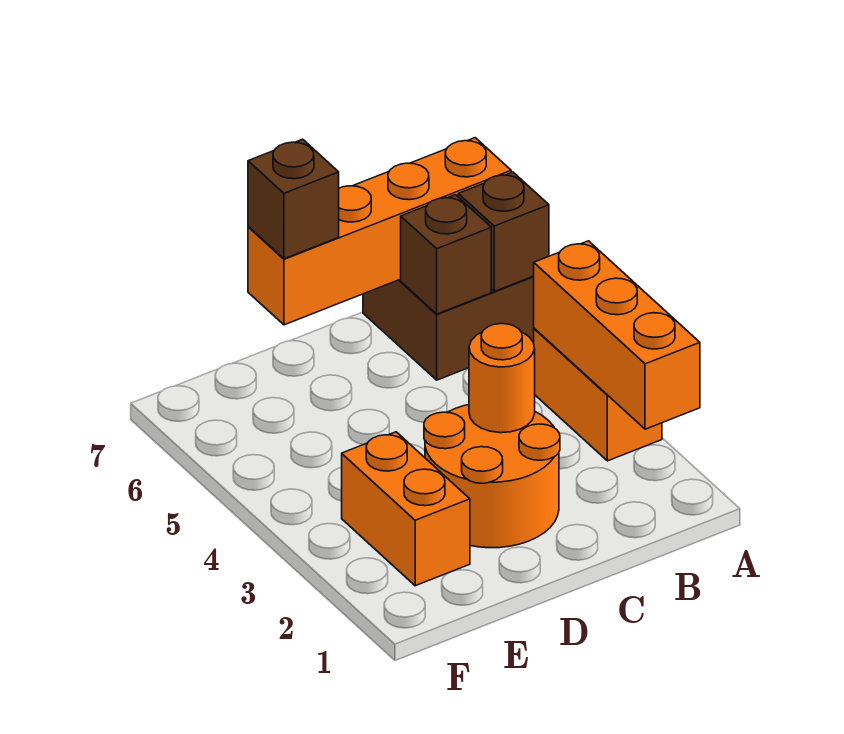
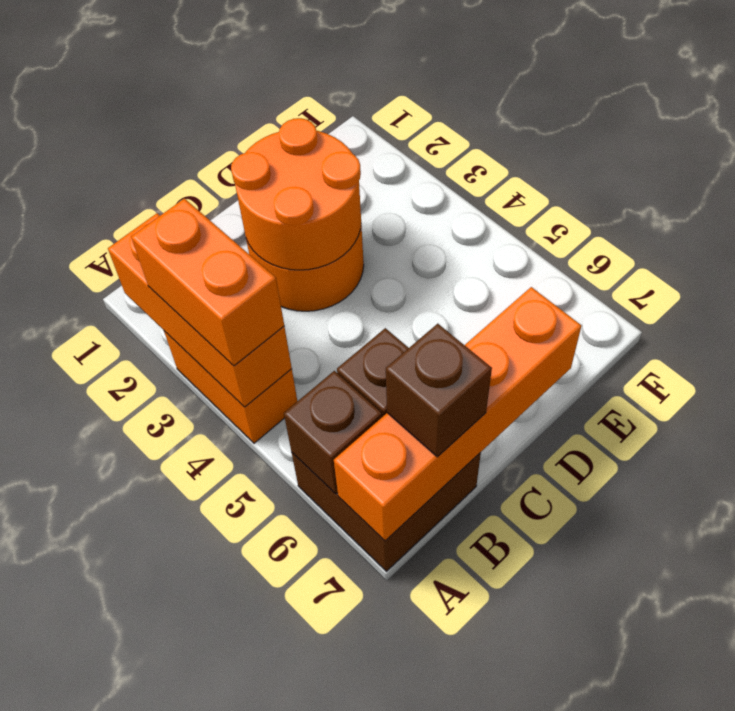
orange 1x1 round brick [469,324,535,433] -> orange 2x2 round brick [231,118,361,270]
brown 1x1 brick [248,139,339,259] -> brown 1x1 brick moved to [386,324,492,457]
orange 1x2 brick [342,432,470,586] -> orange 1x2 brick moved to [131,199,284,366]

